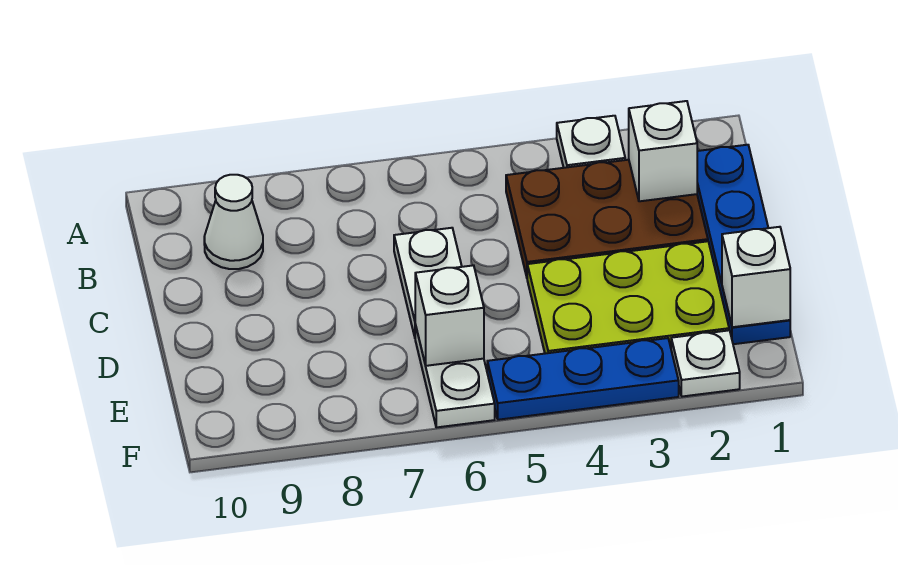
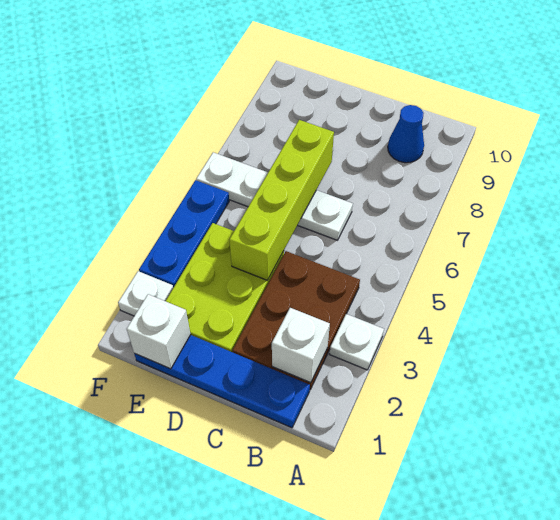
white 1x1 cone [204,175,263,269] -> blue 1x1 cone [388,105,424,163]
none -> lime 1x4 brick [229,120,334,280]
white 1x1 brick [415,265,484,366] -> none

